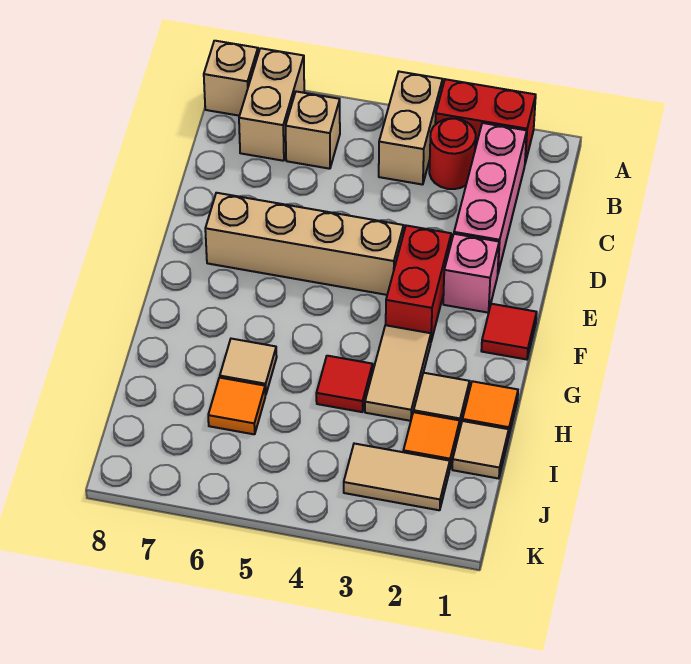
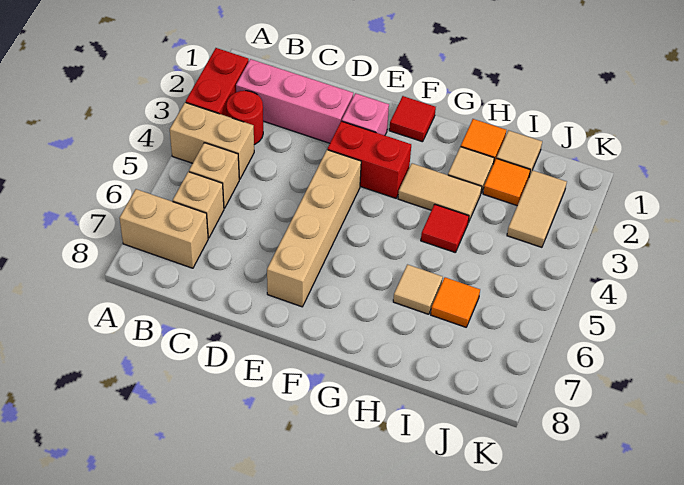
tan 1x1 brick [204,41,258,116] -> tan 1x1 brick moved to [189,143,239,208]

